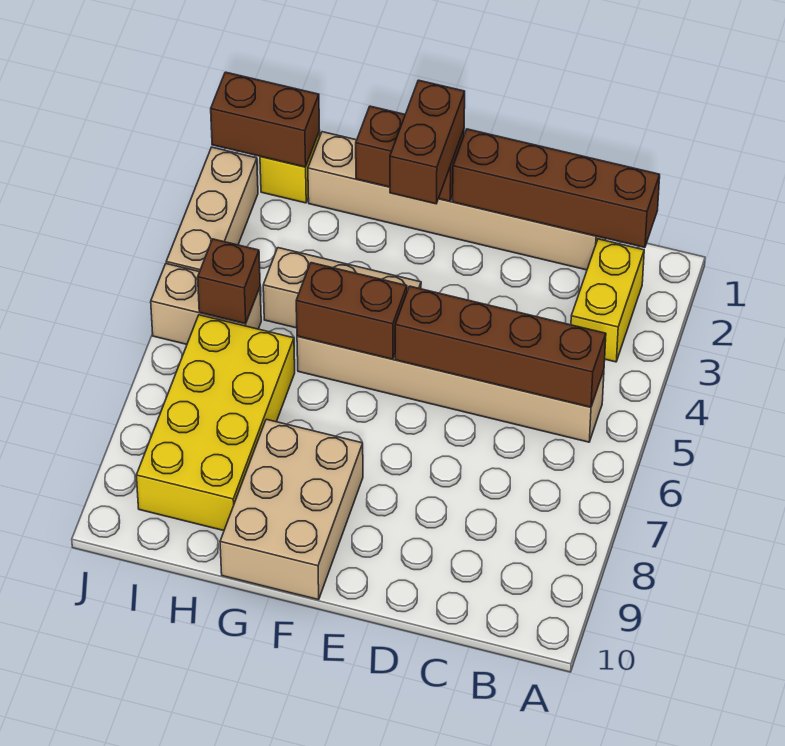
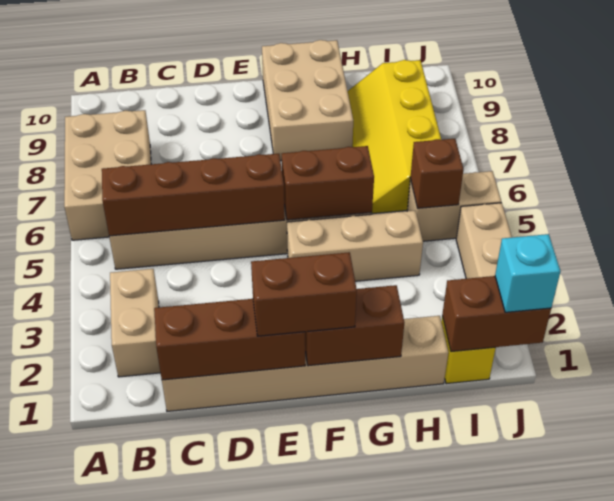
none -> tan 2x3 brick [64,110,151,240]
brown 1x4 brick [453,129,660,248] -> brown 1x3 brick [154,299,305,380]
yellow 1x2 brick [571,239,644,362] -> tan 1x2 brick [110,269,160,377]
brown 1x2 brick [390,80,465,204] -> brown 1x2 brick turned to [251,252,357,336]
yellow 2x4 brick [136,315,295,531] -> yellow 2x4 slope [348,60,441,214]
none -> cyan 1x1 brick [495,234,560,312]

